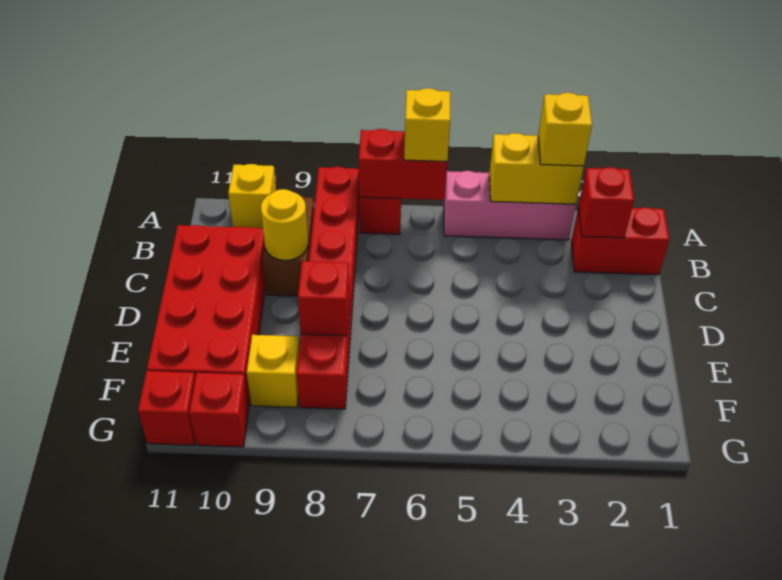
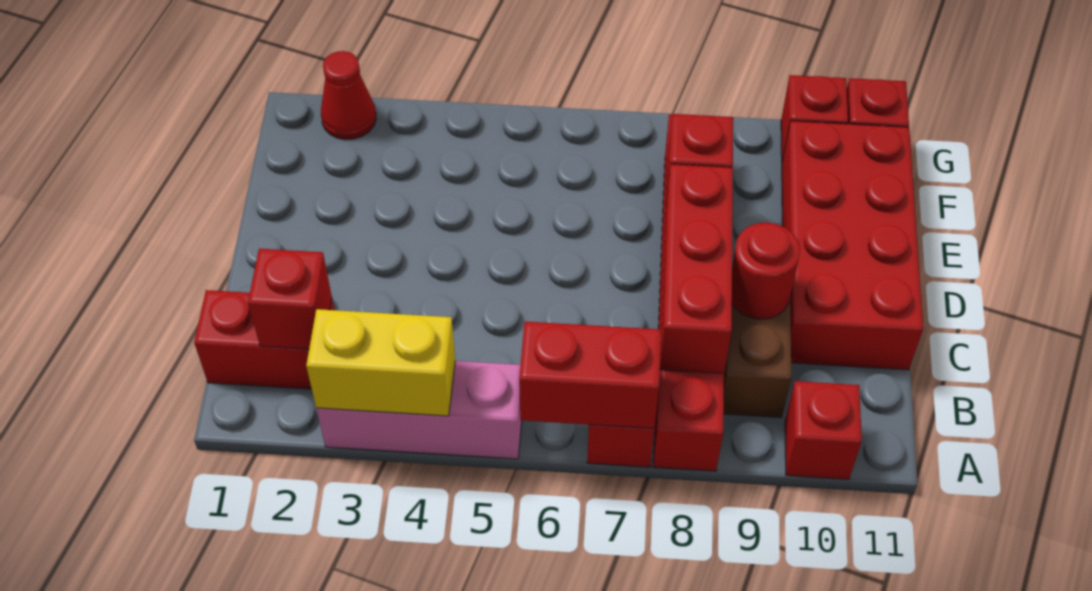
yellow 1x1 brick [538,93,592,166] -> none
yellow 1x1 brick [404,88,450,162] -> none
yellow 1x1 brick [228,164,276,228] -> red 1x1 brick [785,381,862,479]
none -> red 1x3 brick [660,164,733,374]
yellow 1x1 round brick [261,189,308,260] -> red 1x1 round brick [732,222,800,319]
yellow 1x1 brick [247,335,299,407] -> none
none -> red 1x1 cone [321,51,376,140]

